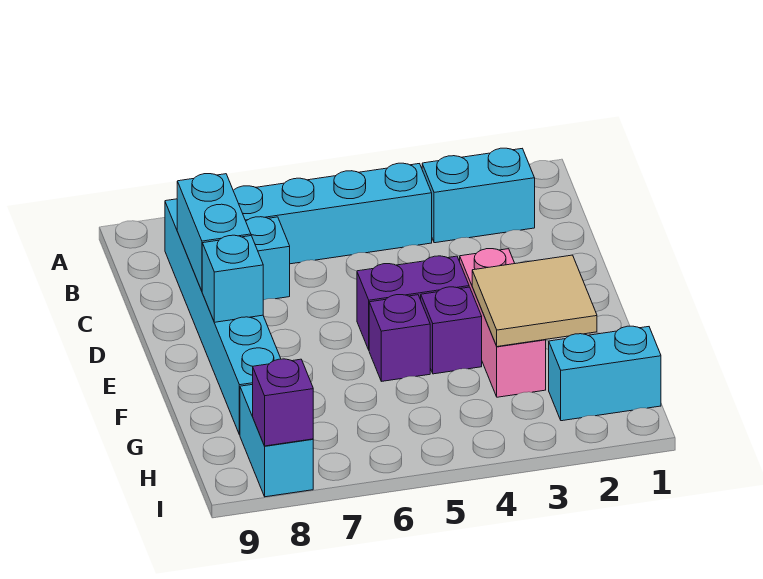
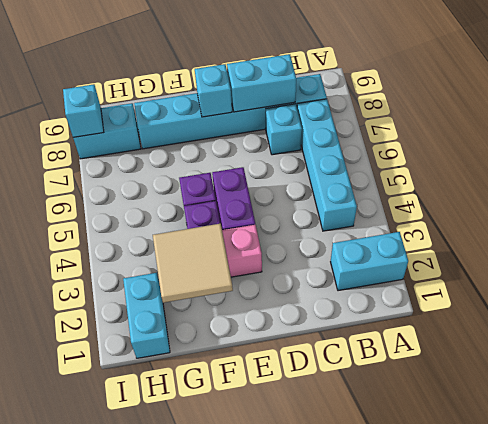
cyan 1x2 brick [422,148,535,243] -> cyan 1x2 brick turned to [331,232,408,291]
purple 1x1 brick [253,359,313,446] -> cyan 1x1 brick [63,84,104,137]

